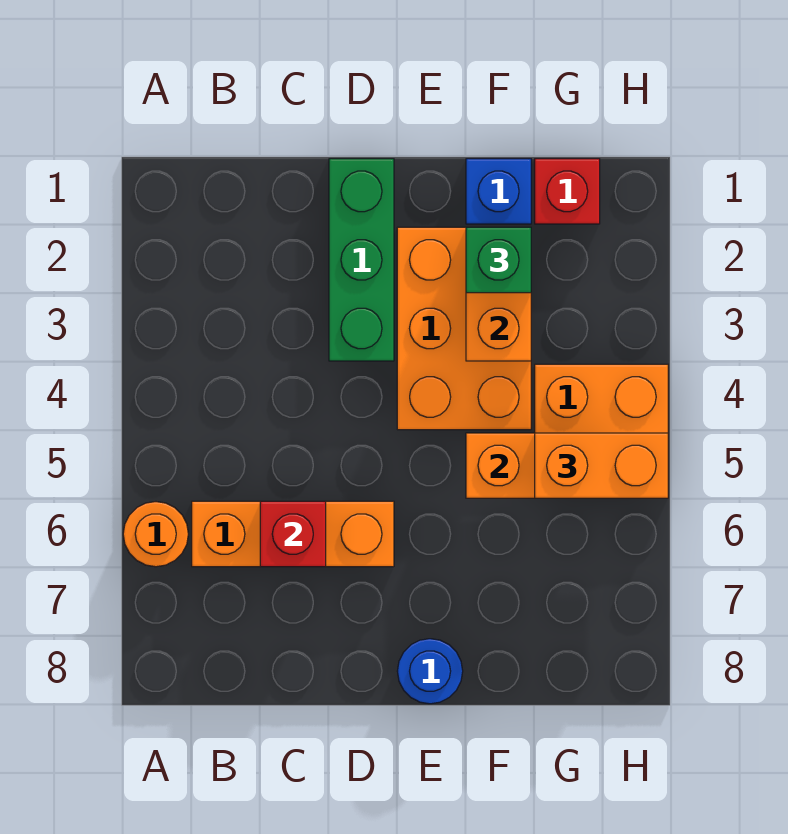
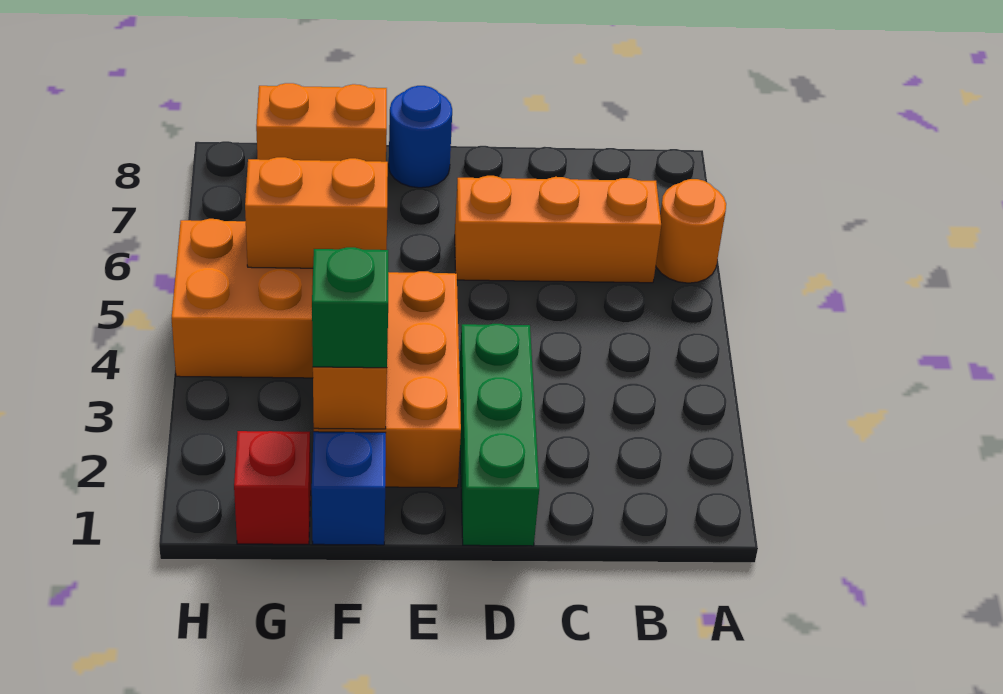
red 1x1 brick [260,501,326,567] -> none
orange 1x2 brick [535,433,668,498] -> orange 1x2 brick moved to [256,83,387,162]

